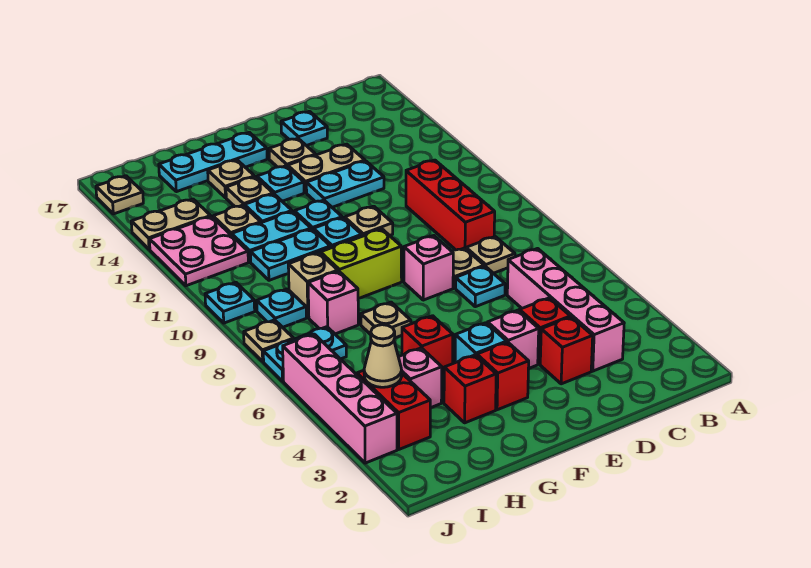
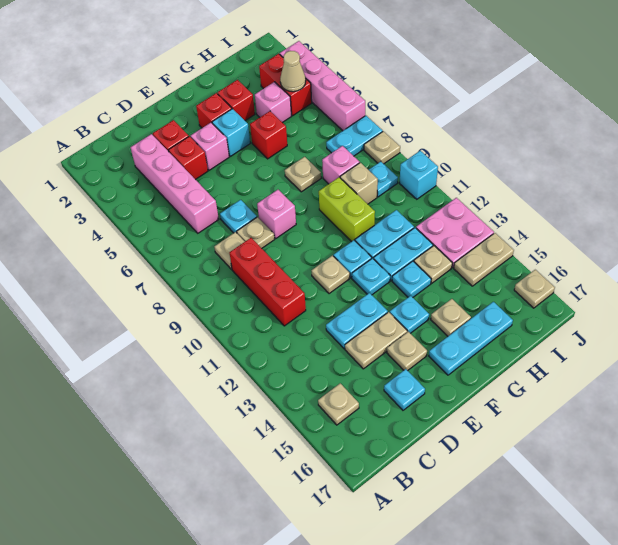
lime 1x2 brick [320,229,402,299] -> lime 1x2 brick turned to [319,177,375,242]
tan 1x1 plate [226,177,273,206] -> tan 1x1 plate moved to [318,383,359,425]
cyan 1x1 plate [205,282,255,323] -> cyan 1x1 brick [399,151,438,199]

